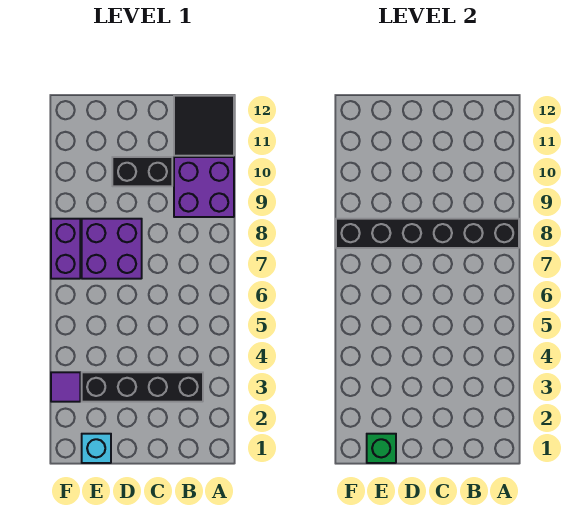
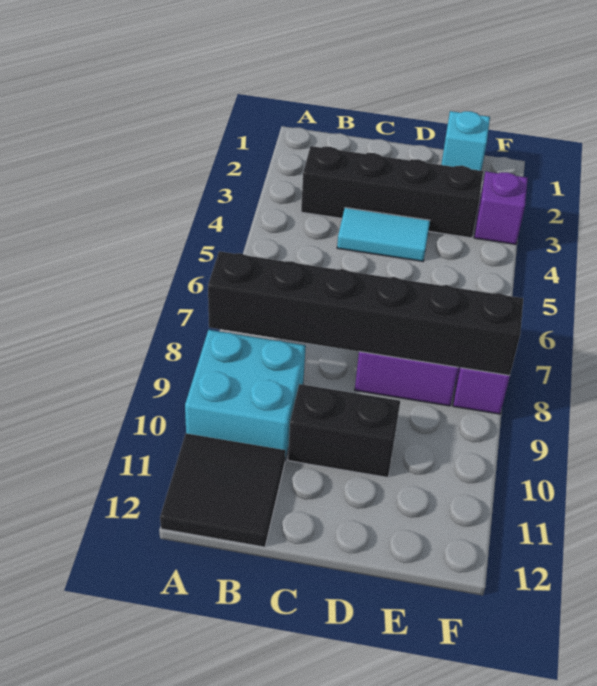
purple 2x2 brick [174,157,234,217] -> cyan 2x2 brick [185,330,306,460]
none -> cyan 1x2 tile [337,208,430,261]
green 1x1 brick [367,434,396,463] -> none
purple 1x1 tile [51,372,80,402] -> purple 1x1 brick [474,172,528,244]

